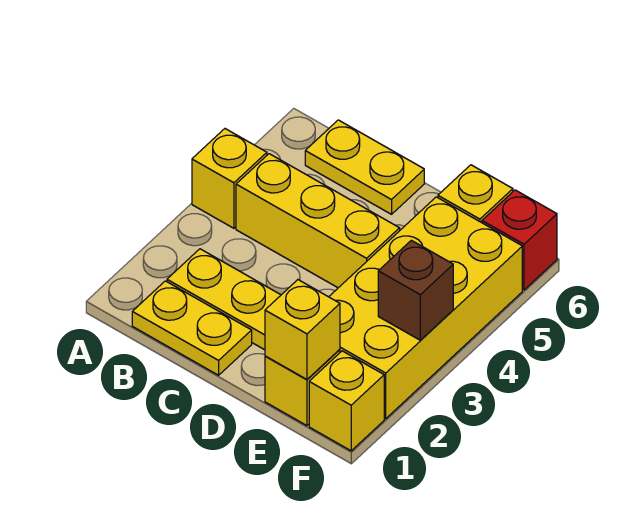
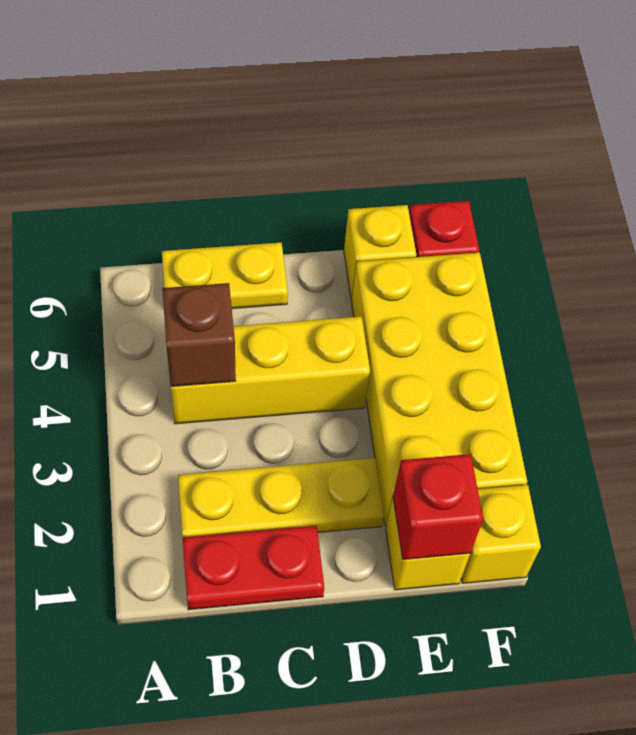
yellow 1x1 brick [192,129,267,228] -> none
yellow 1x2 plate [132,281,252,375] -> red 1x2 plate [183,526,324,610]
yellow 1x1 brick [265,280,340,379] -> red 1x1 brick [393,454,483,559]
brown 1x1 brick [378,240,453,340] -> brown 1x1 brick moved to [162,283,236,387]

